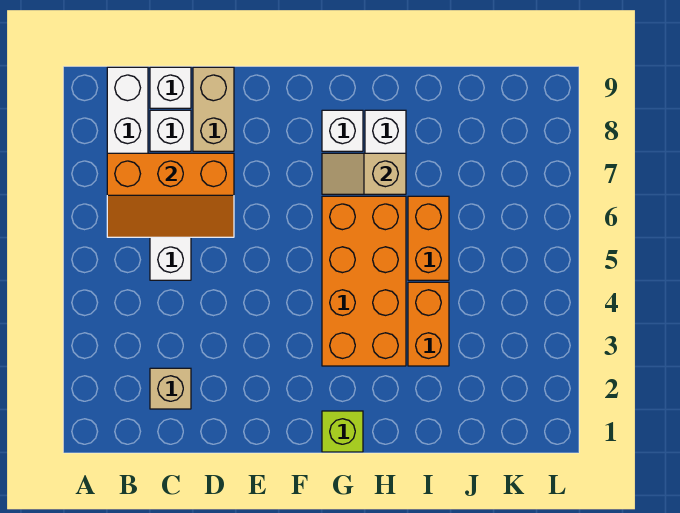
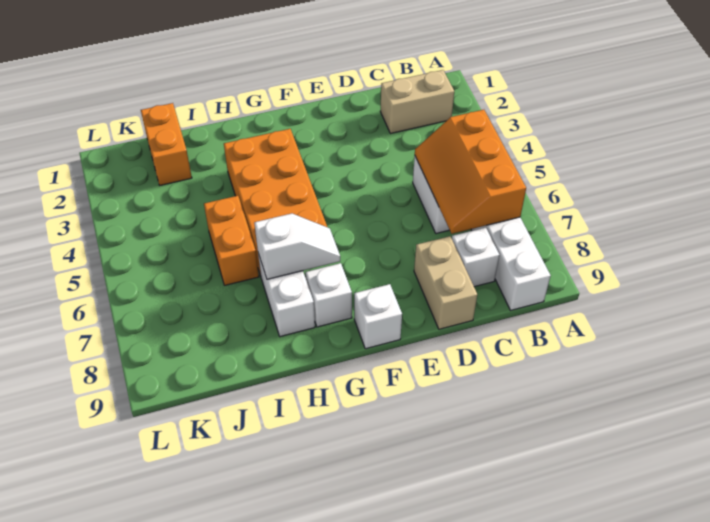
orange 2x3 slope [107,153,234,237] -> orange 2x3 slope turned to [415,110,526,234]
tan 1x1 brick [150,368,191,409] -> tan 1x2 brick [380,70,454,134]
white 1x1 brick [150,67,191,108] -> white 1x1 brick moved to [354,284,402,349]
lime 1x1 brick [322,411,363,452] -> none
tan 1x2 slope [322,153,406,194] -> white 1x2 slope [254,213,340,279]
orange 1x2 brick [408,282,449,366] -> orange 1x2 brick moved to [141,103,192,185]

